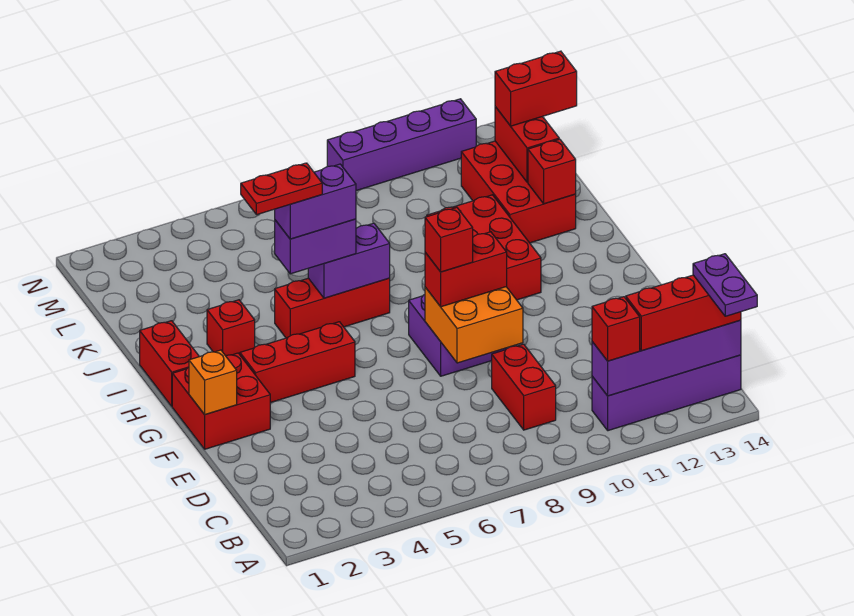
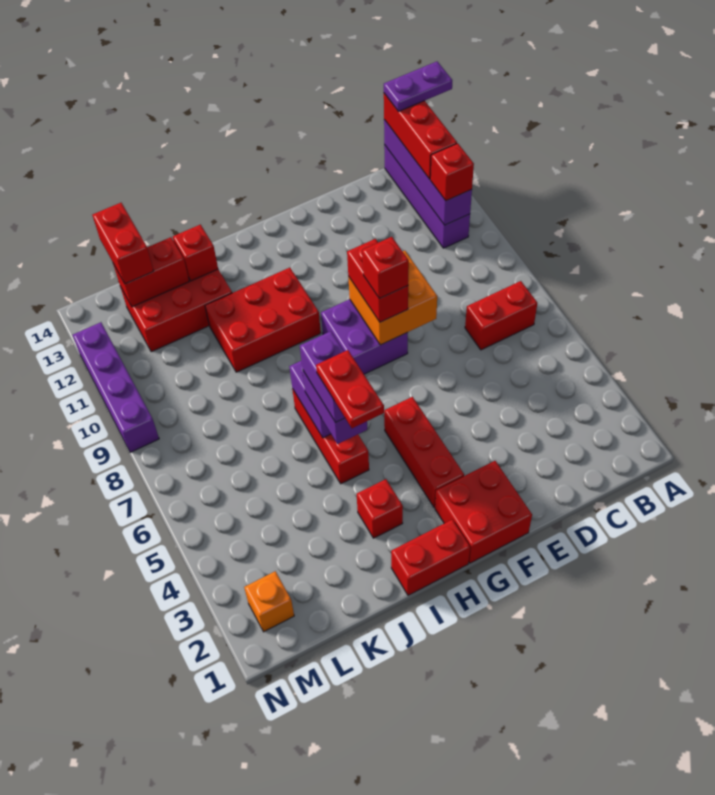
red 1x2 brick [492,344,556,430] -> red 1x2 brick moved to [465,281,537,350]
orange 1x1 brick [189,350,237,415] -> orange 1x1 brick moved to [244,571,294,632]

